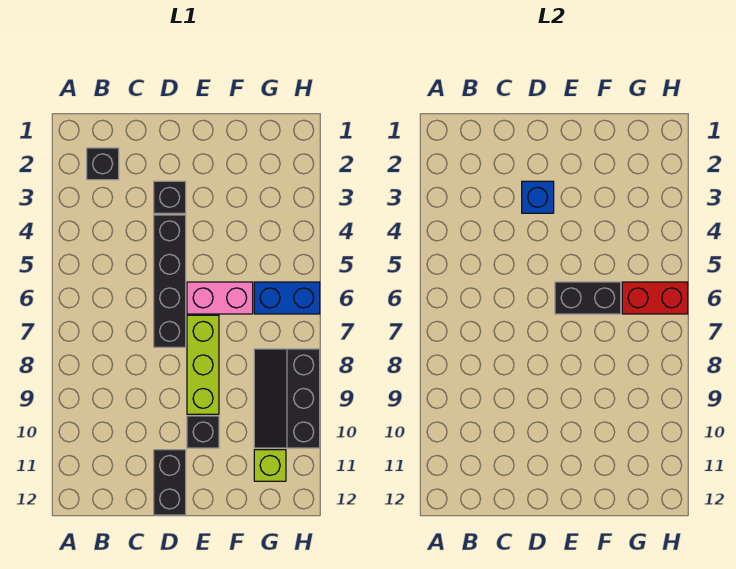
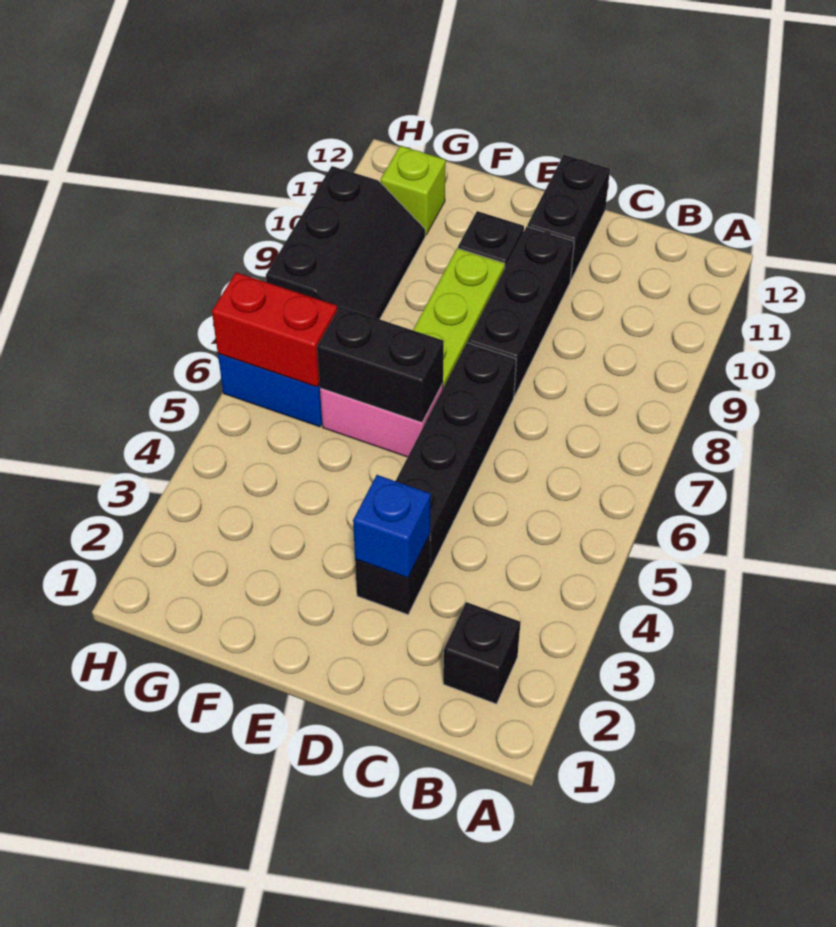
none -> black 1x3 brick [468,227,574,397]

